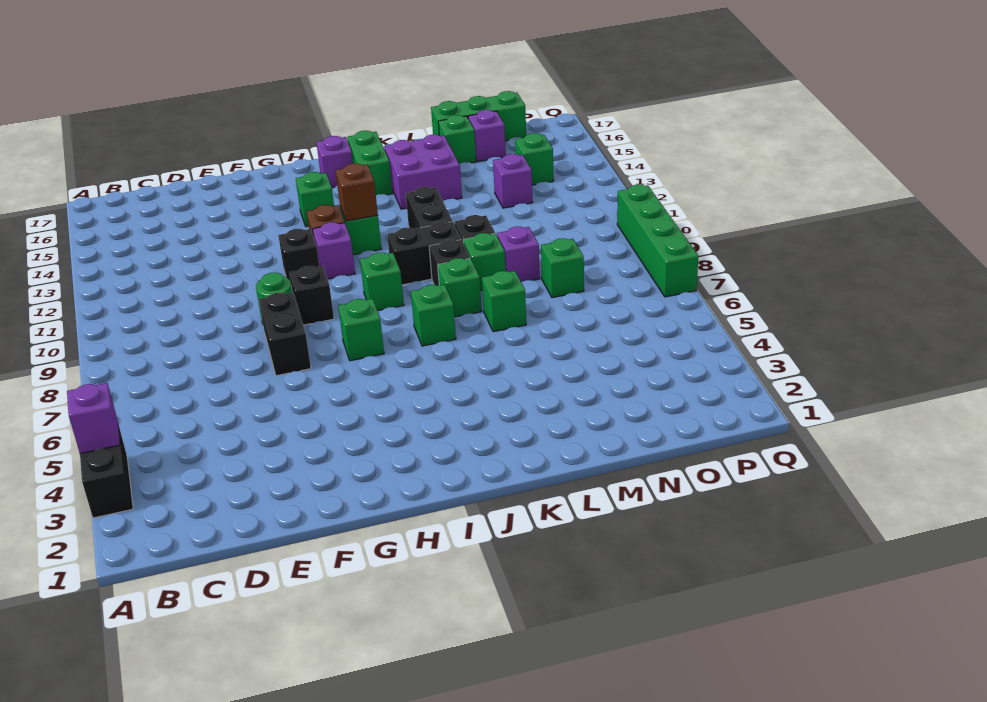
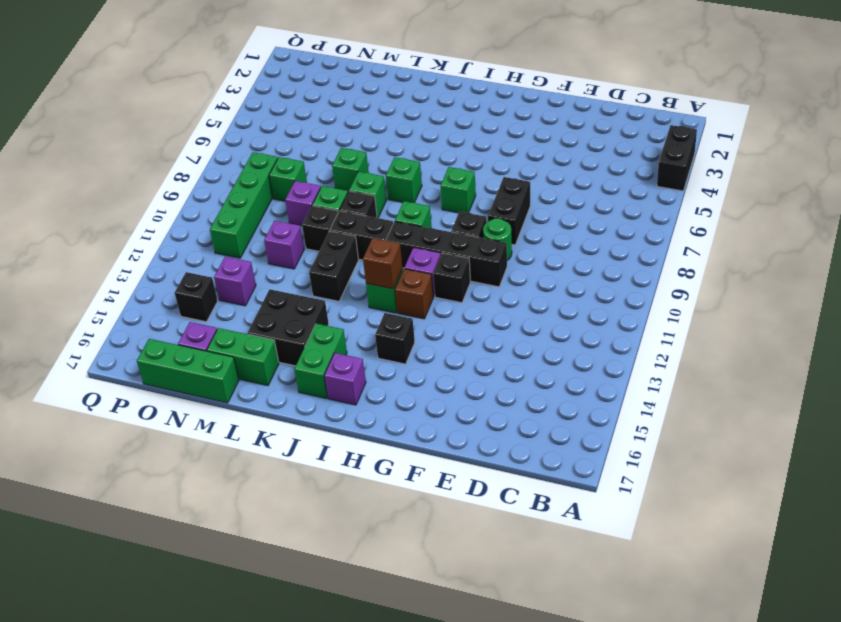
purple 1x1 brick [67,383,120,453] -> purple 1x1 brick moved to [264,221,304,269]
none -> black 1x4 brick [386,221,507,287]
green 1x1 brick [296,172,334,227] -> black 1x1 brick [375,313,415,364]
purple 2x2 brick [384,135,462,209] -> black 2x2 brick [247,289,329,366]
green 1x1 brick [438,115,476,164] -> green 1x2 brick [207,328,279,386]
green 1x1 brick [515,133,554,185] -> black 1x1 brick [175,272,218,322]
green 1x4 brick [617,185,698,297] -> green 1x4 brick moved to [210,152,278,258]

